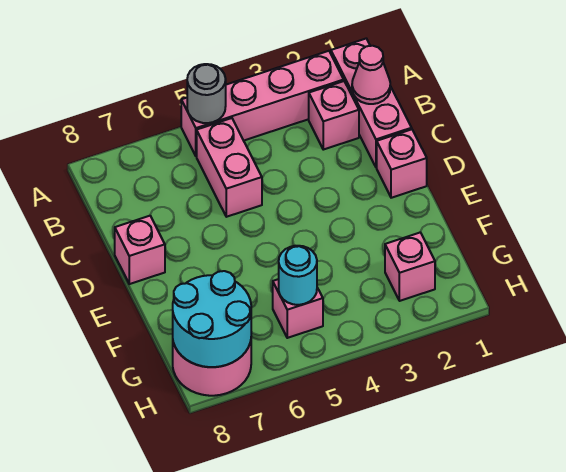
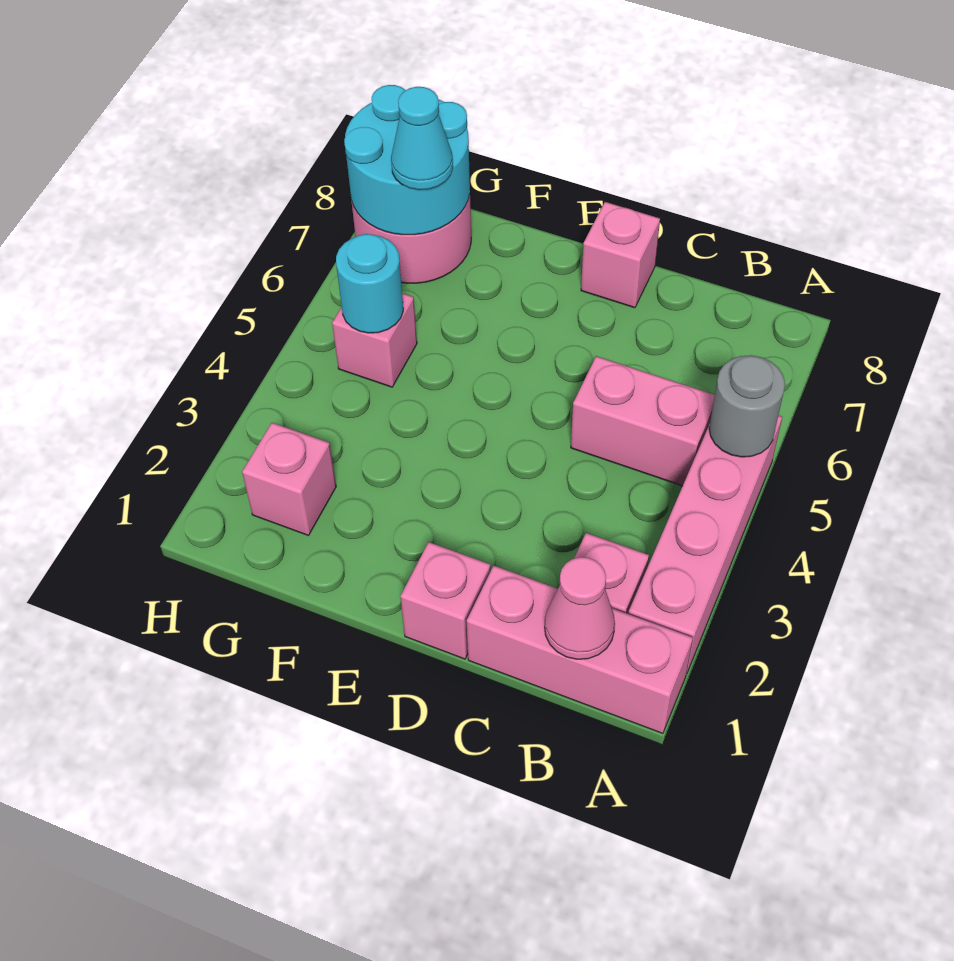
none -> cyan 1x1 cone [391,87,453,190]

